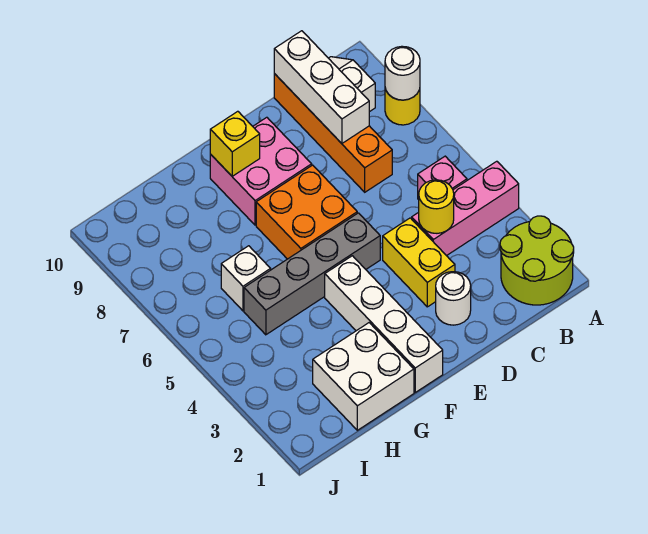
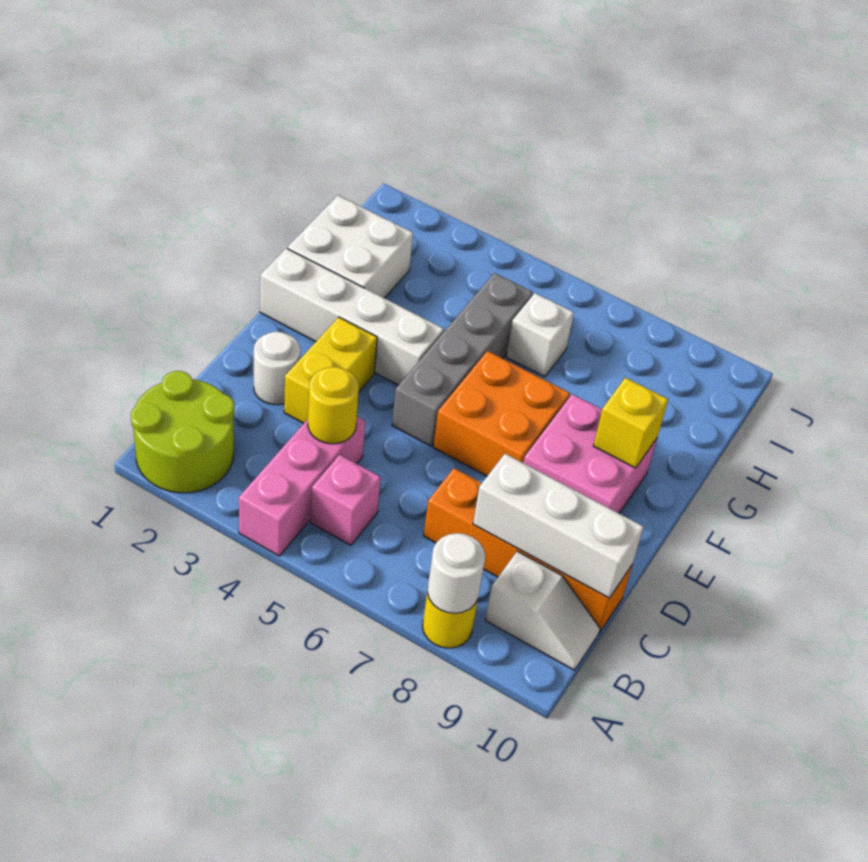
yellow 1x2 brick [383,218,455,307] -> yellow 1x2 brick turned to [284,317,377,423]

